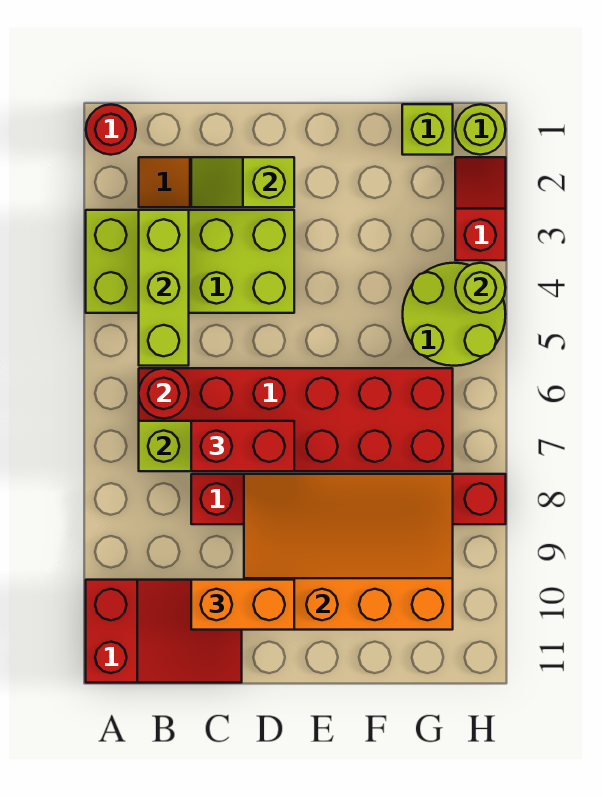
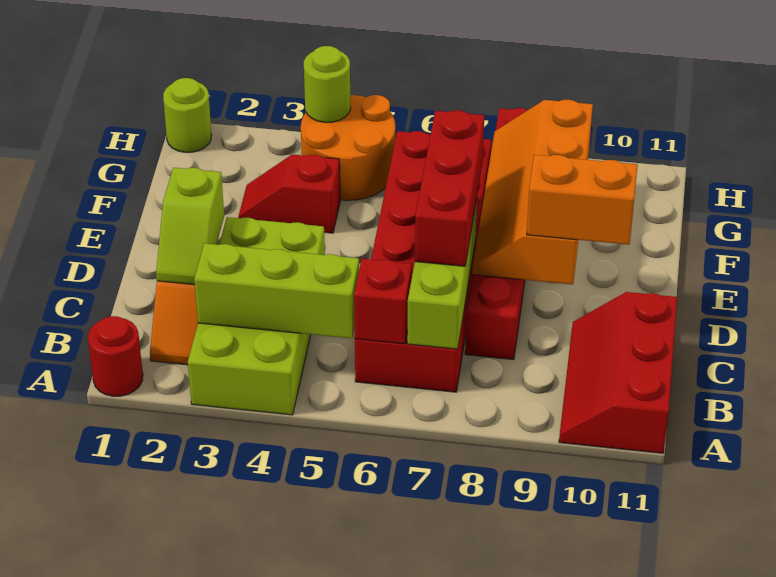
red 2x3 slope [86,580,242,683] -> red 2x3 slope turned to [559,292,677,453]
red 1x1 round brick [139,368,189,419] -> red 1x1 brick [354,259,412,344]
red 1x2 brick [191,421,294,471] -> red 1x3 brick [415,110,484,266]
orange 1x2 brick [191,580,294,630] -> orange 1x2 brick turned to [527,155,638,245]
orange 3x4 slope [244,474,453,630] -> orange 2x4 slope [472,100,593,284]
lime 1x1 brick [402,104,453,155] -> none
lime 2x2 round brick [403,263,506,366] -> orange 2x2 round brick [301,95,395,200]
red 1x2 slope [455,157,506,260] -> red 1x2 slope moved to [238,154,340,233]

